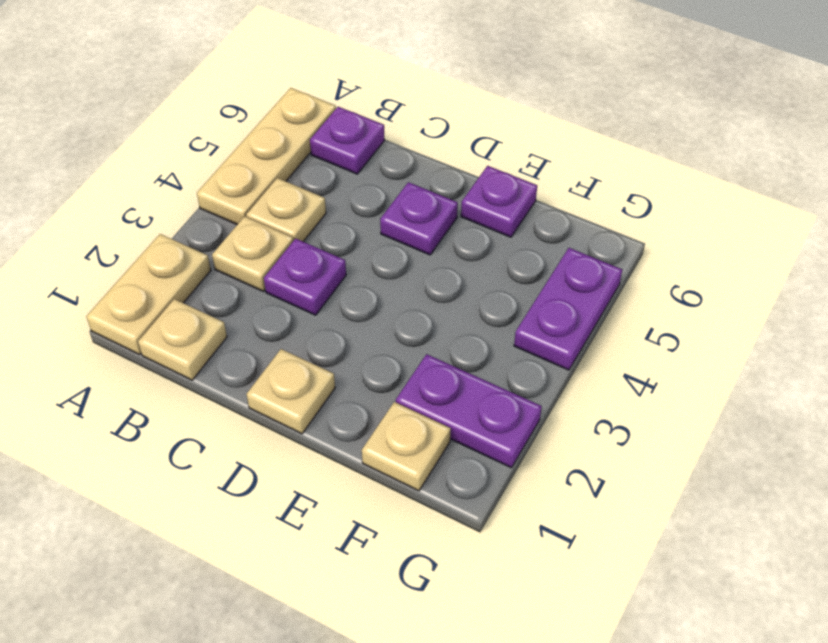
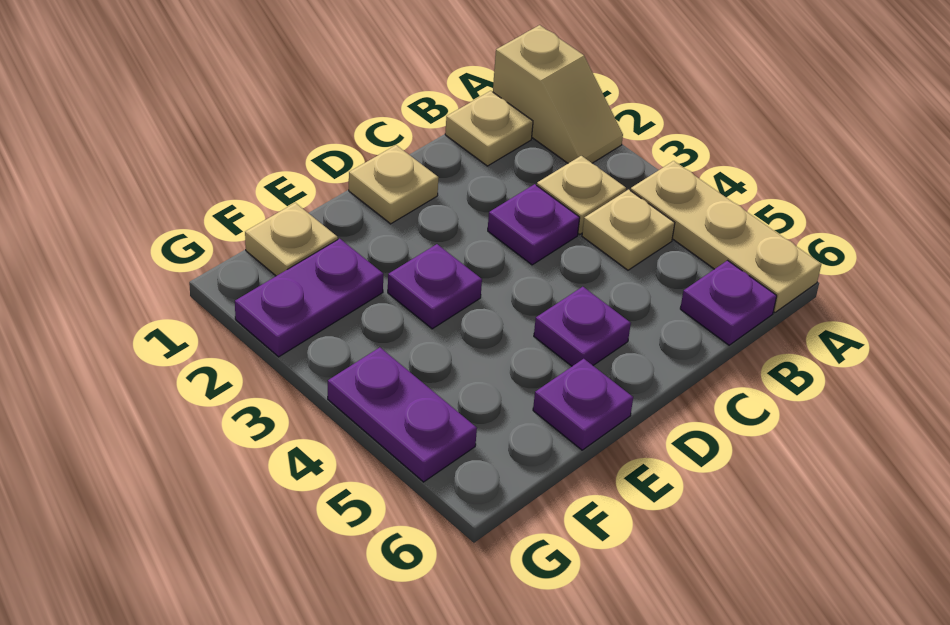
tan 1x2 plate [86,234,211,354] -> tan 1x2 slope [493,25,623,163]
none -> purple 1x1 plate [388,244,482,329]

